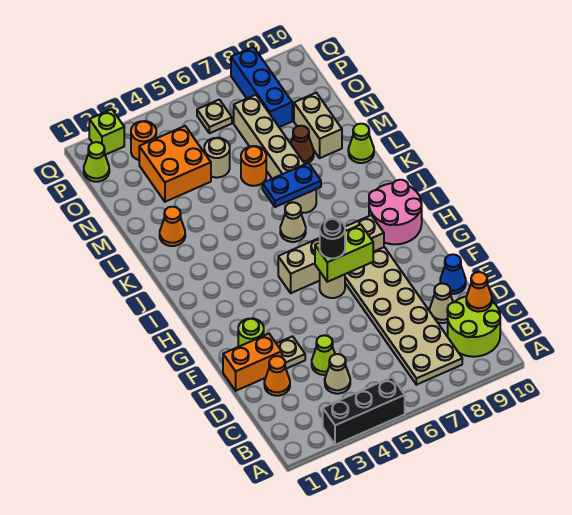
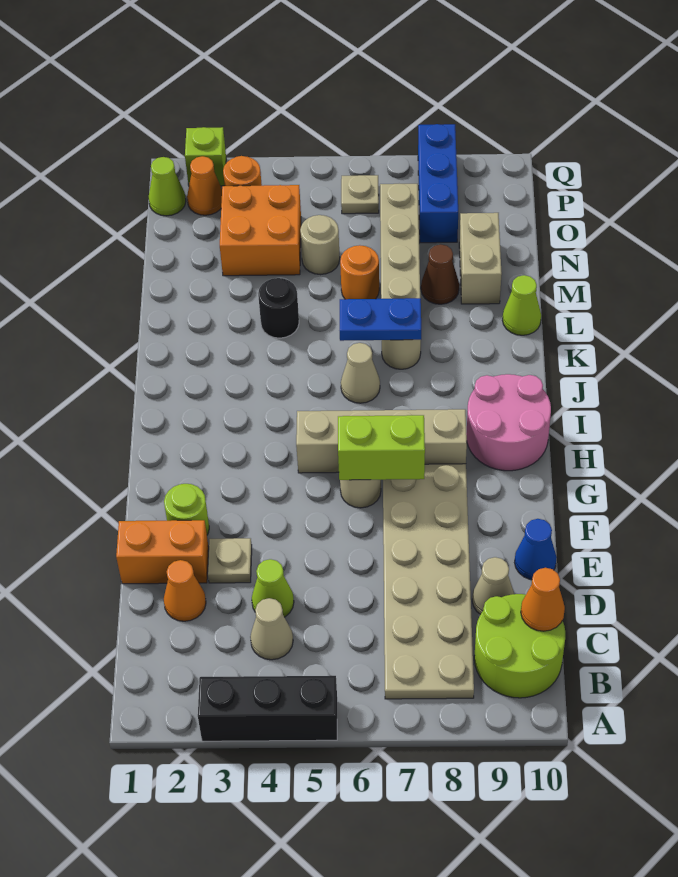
black 1x1 round brick [320,219,345,258] -> black 1x1 round brick moved to [258,278,299,338]
orange 1x1 cone [160,207,185,246] -> orange 1x1 cone moved to [187,156,222,215]

